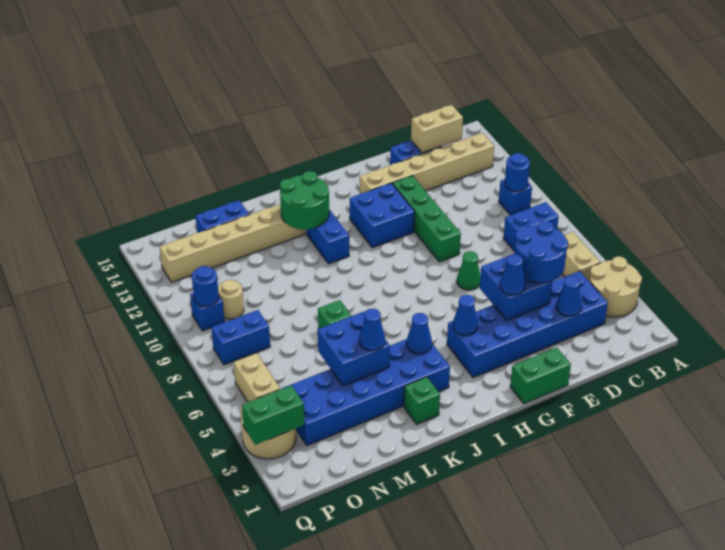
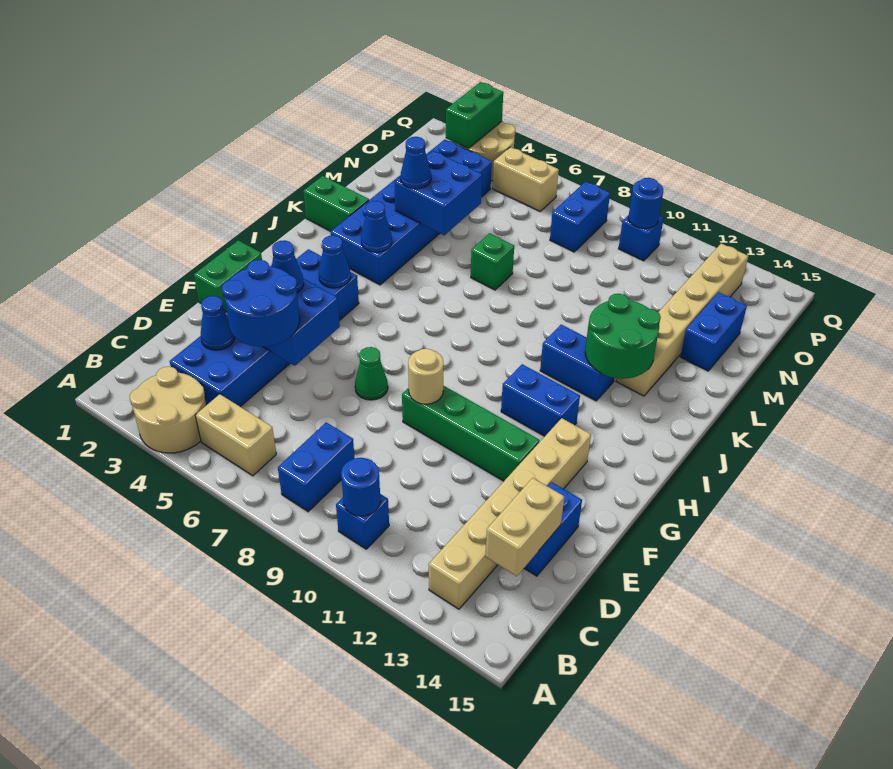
blue 2x2 brick [350,183,415,248] -> blue 1x2 brick [501,364,580,436]
green 1x1 brick [404,377,440,424] -> green 1x2 brick [303,176,369,231]
tan 1x1 round brick [218,280,244,319] -> tan 1x1 round brick moved to [408,349,443,404]

